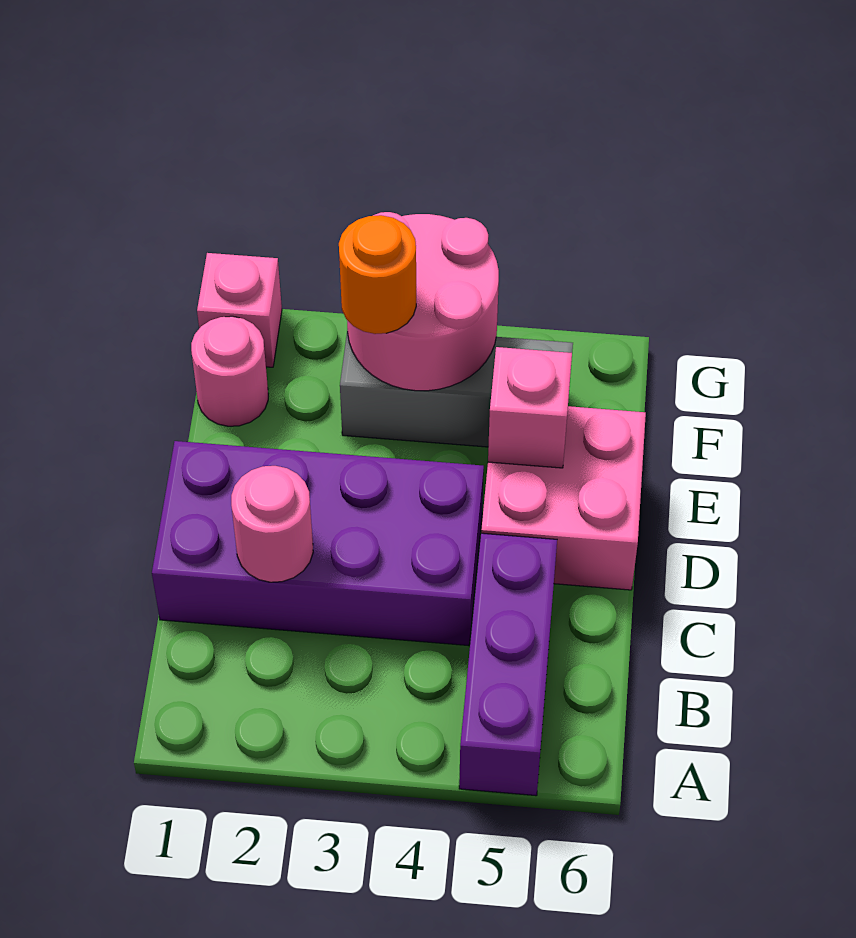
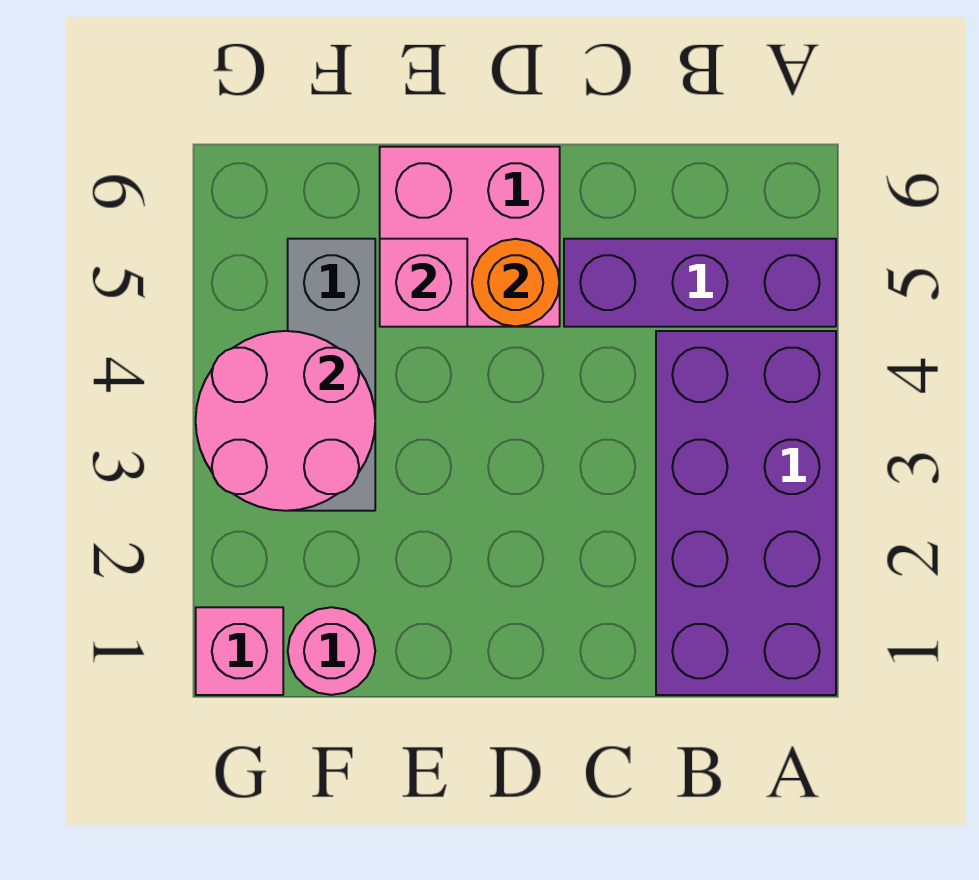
purple 2x4 brick [152,441,484,646] -> purple 2x4 brick moved to [656,331,836,695]
pink 1x1 round brick [231,466,313,582] -> none
orange 1x1 round brick [339,215,416,334] -> orange 1x1 round brick moved to [472,239,560,326]

